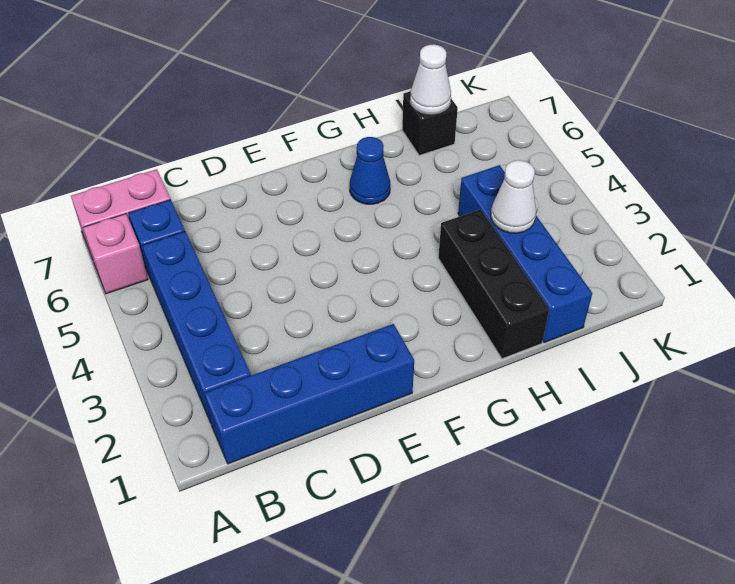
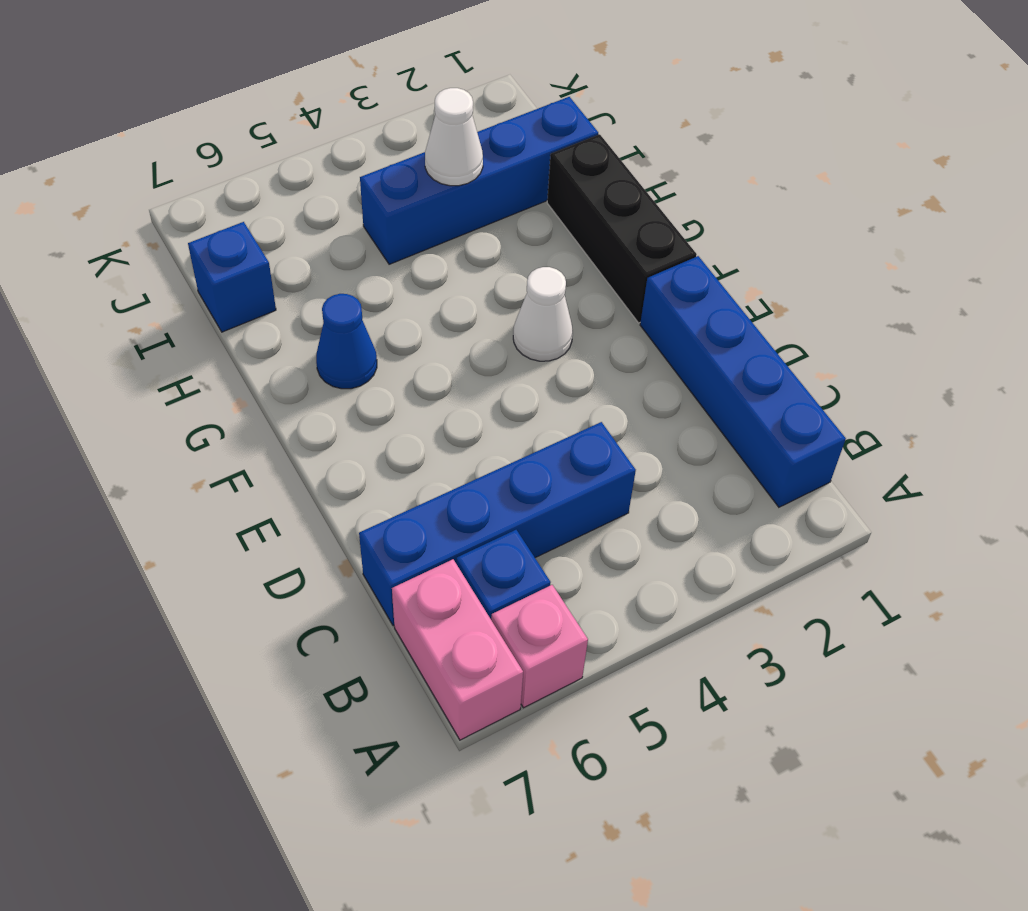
blue 1x4 brick [142,232,251,423] -> blue 1x4 brick moved to [359,422,636,626]
black 1x3 brick [438,209,549,359] -> black 1x3 brick turned to [547,134,697,323]
black 1x1 brick [402,91,458,155] -> blue 1x1 brick [188,222,276,332]
white 1x1 cone [410,44,451,114] -> white 1x1 cone moved to [513,267,573,361]

